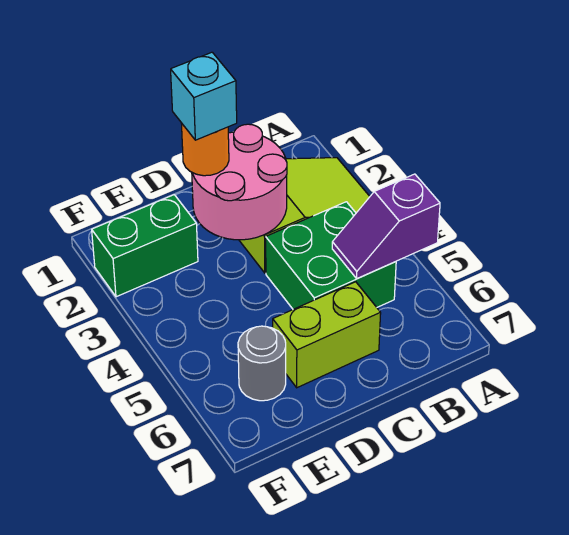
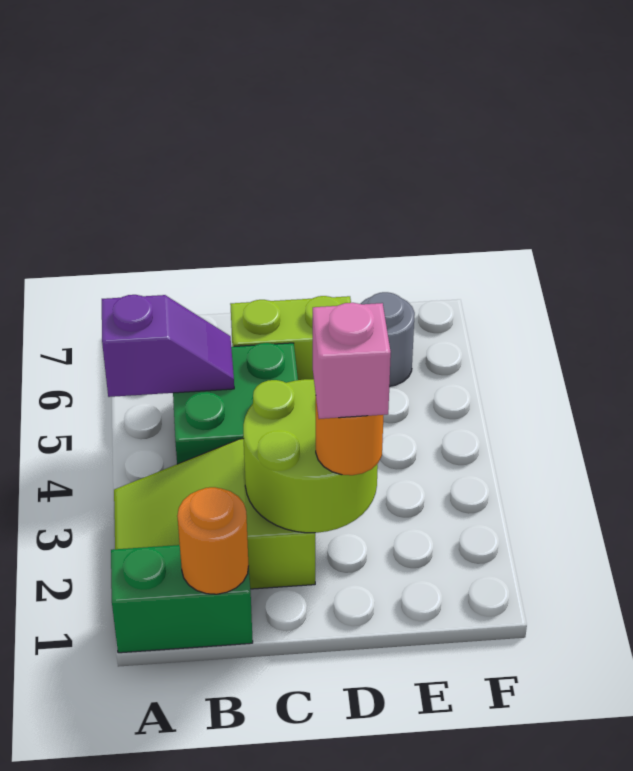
none -> orange 1x1 round brick [177,487,249,594]
pink 2x2 round brick [192,124,287,240] -> lime 2x2 round brick [243,379,378,533]
cyan 1x1 brick [171,52,237,140] -> pink 1x1 brick [313,303,391,419]
green 1x2 brick [92,195,198,297] -> green 1x2 brick moved to [111,545,253,653]

